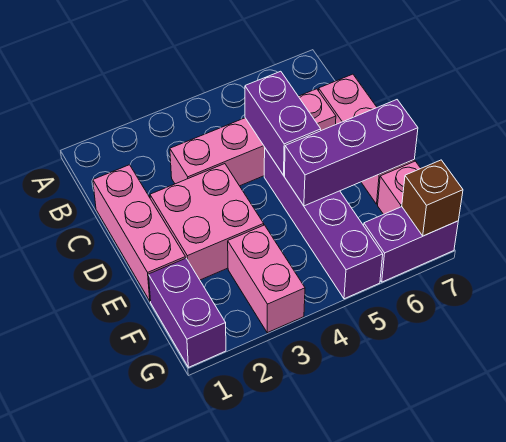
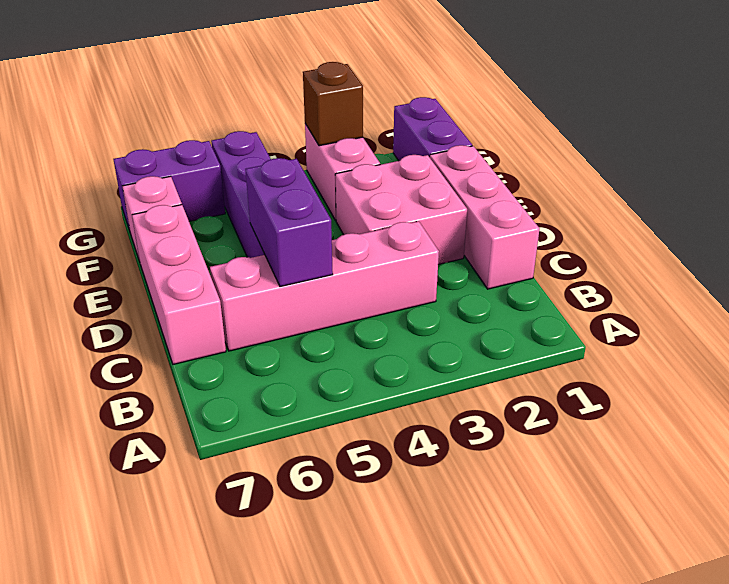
purple 1x3 brick [285,100,418,206] -> none
brown 1x1 brick [402,160,463,236] -> brown 1x1 brick moved to [303,62,363,146]

